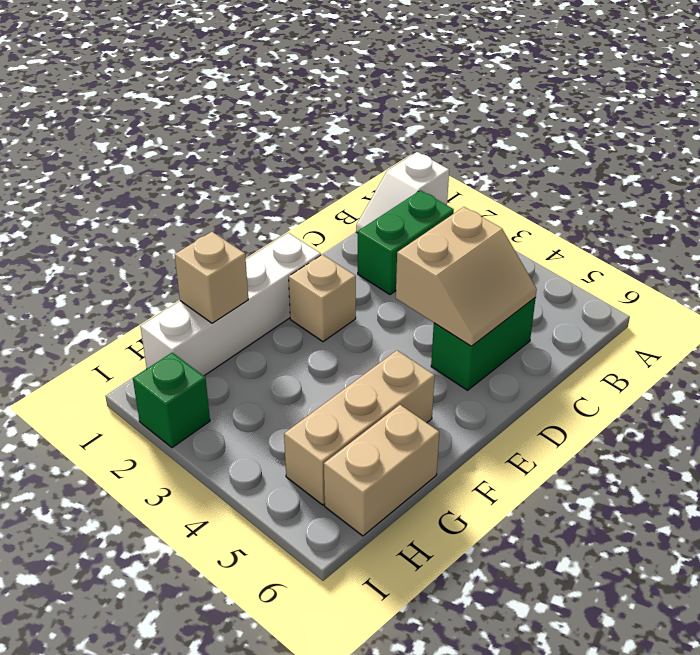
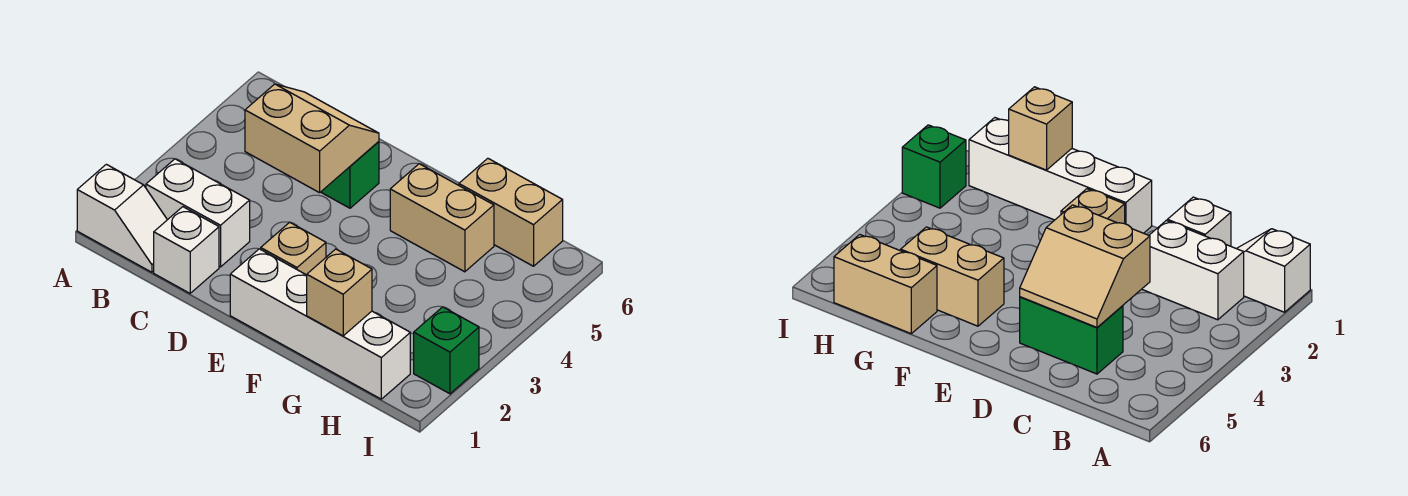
green 1x2 brick [358,190,454,295] -> white 1x2 brick [146,159,250,267]
none -> white 1x1 brick [154,207,219,293]
tan 1x3 brick [284,350,435,505] -> tan 1x2 brick [390,164,494,272]

